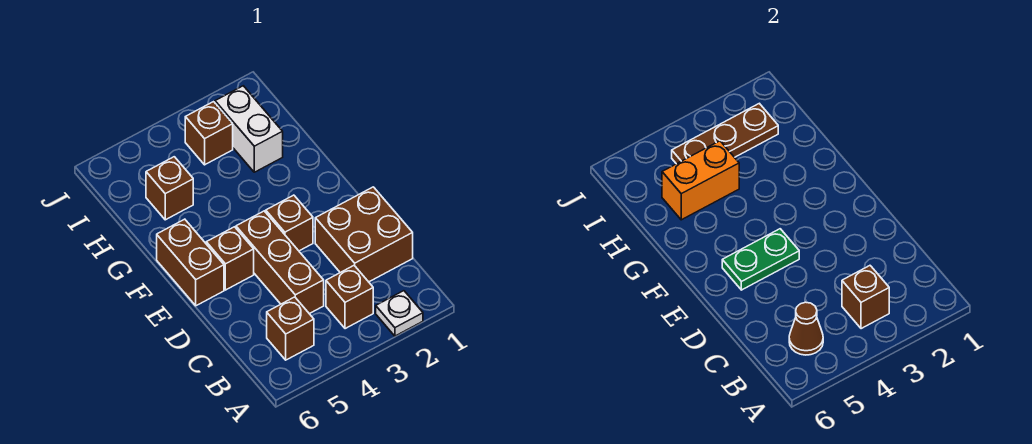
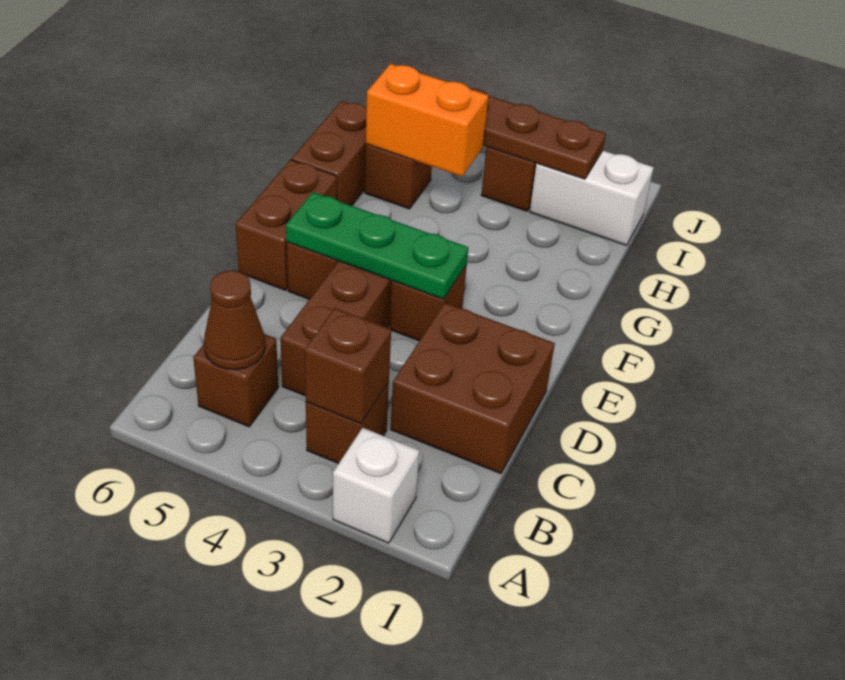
white 1x1 plate [376,291,423,336] -> white 1x1 brick [333,428,419,543]
green 1x2 plate [722,229,799,290] -> green 1x3 plate [286,192,468,299]
none -> brown 1x2 brick [292,101,367,206]
white 1x2 brick [215,86,283,172] -> white 1x2 brick turned to [530,151,654,245]

